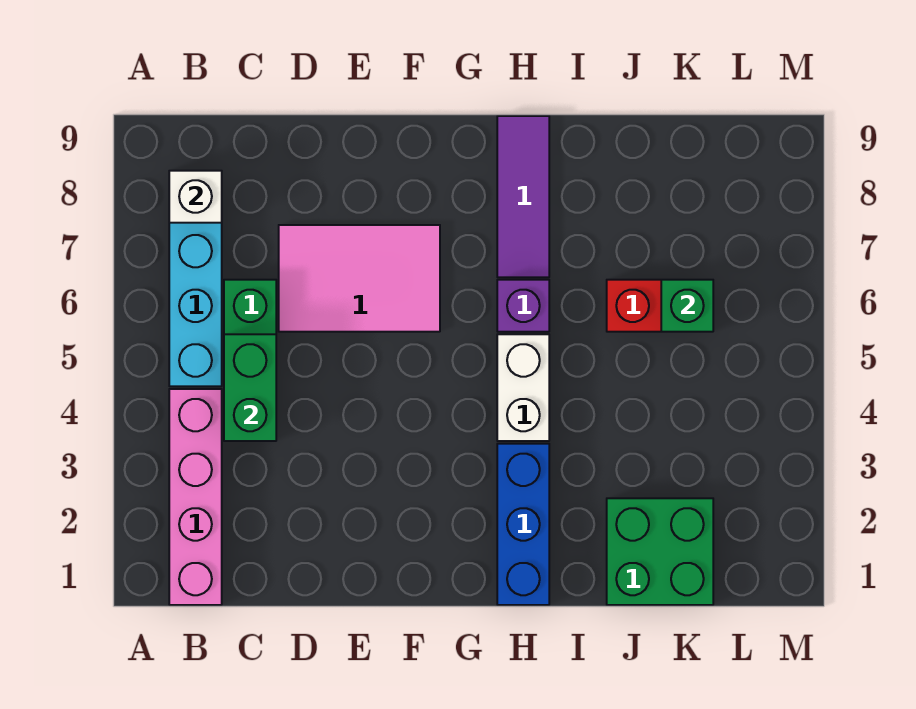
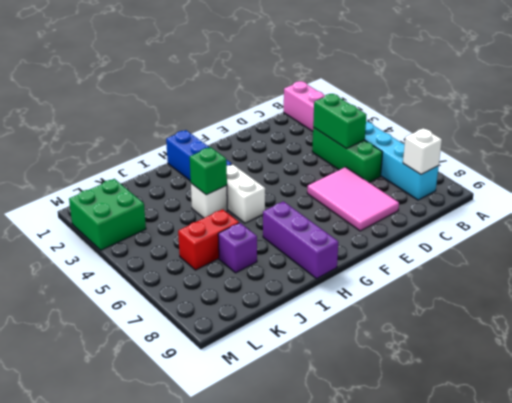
pink 2x3 tile [279,225,440,332] -> pink 2x3 tile turned to [307,167,399,231]
purple 1x1 brick [497,280,549,332] -> purple 1x1 brick moved to [218,223,257,273]
purple 1x3 tile [497,116,549,277] -> purple 1x3 brick [263,201,338,279]
none -> white 1x1 brick [191,183,227,218]
green 2x2 brick [607,498,713,605] -> green 2x2 brick moved to [69,179,146,250]
green 1x1 brick [661,280,713,332] -> green 1x1 brick moved to [190,147,227,195]

